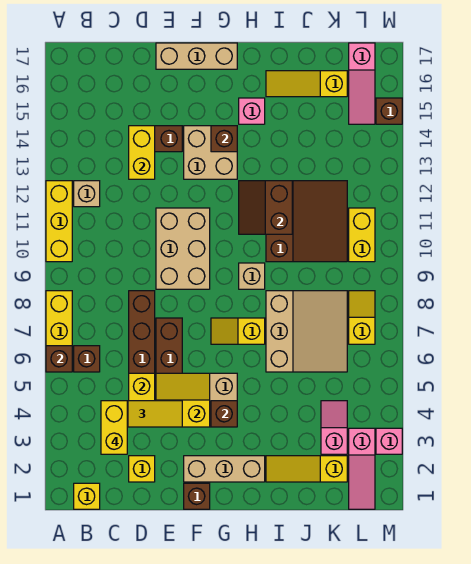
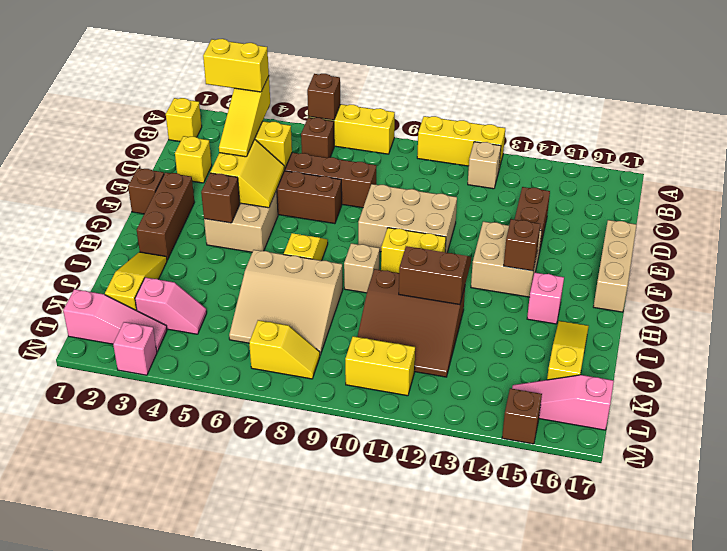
yellow 1x2 brick [129,126,155,179] -> yellow 1x2 brick moved to [381,228,446,273]
tan 1x3 brick [184,456,265,482] -> brown 1x3 brick [137,172,195,260]
pink 1x3 slope [349,428,375,509] -> pink 1x3 slope turned to [63,289,167,352]

